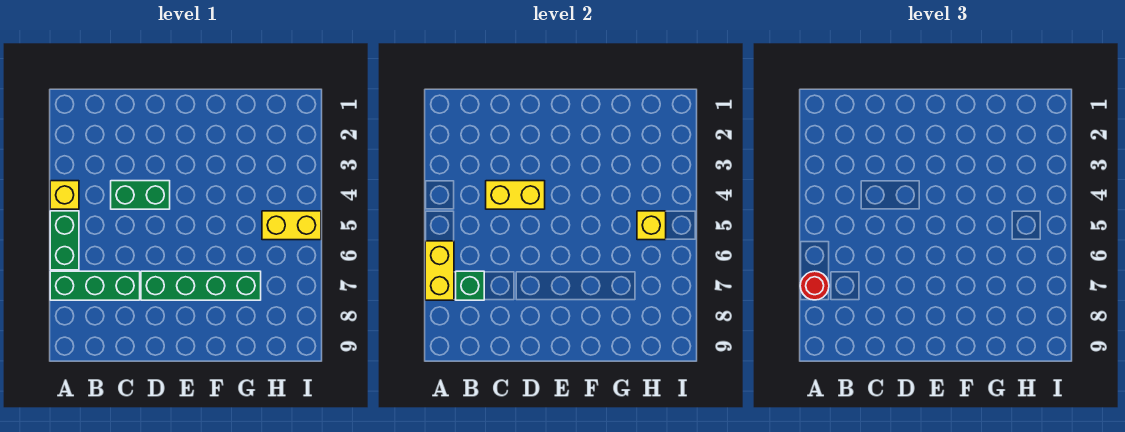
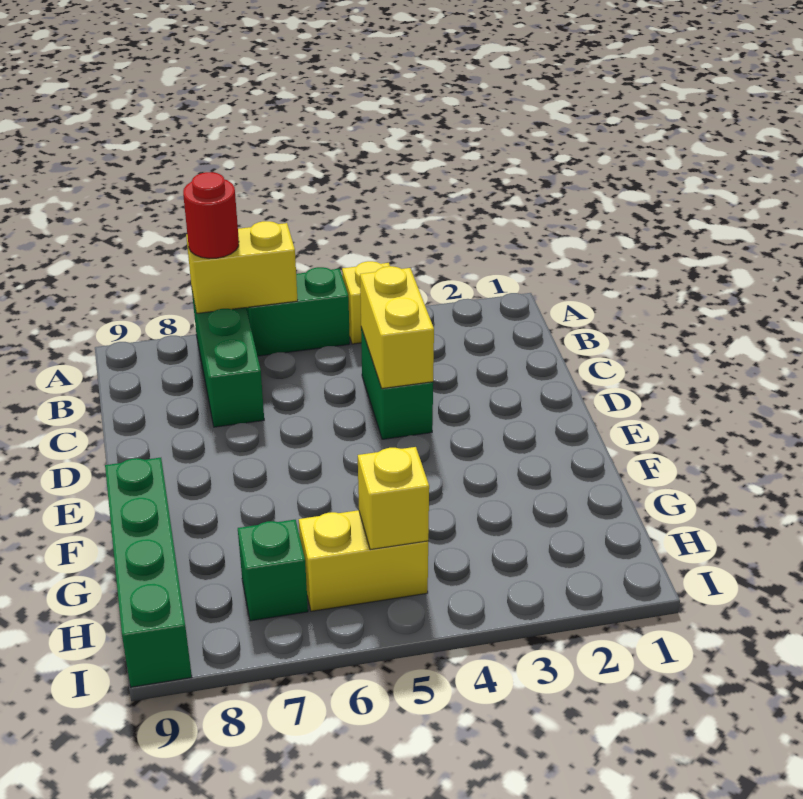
green 1x1 brick [456,271,484,300] -> green 1x1 brick moved to [238,520,308,621]
green 1x4 brick [141,271,261,300] -> green 1x4 brick moved to [105,458,192,687]
yellow 1x2 brick [262,211,321,240] -> yellow 1x2 brick turned to [299,510,428,611]

